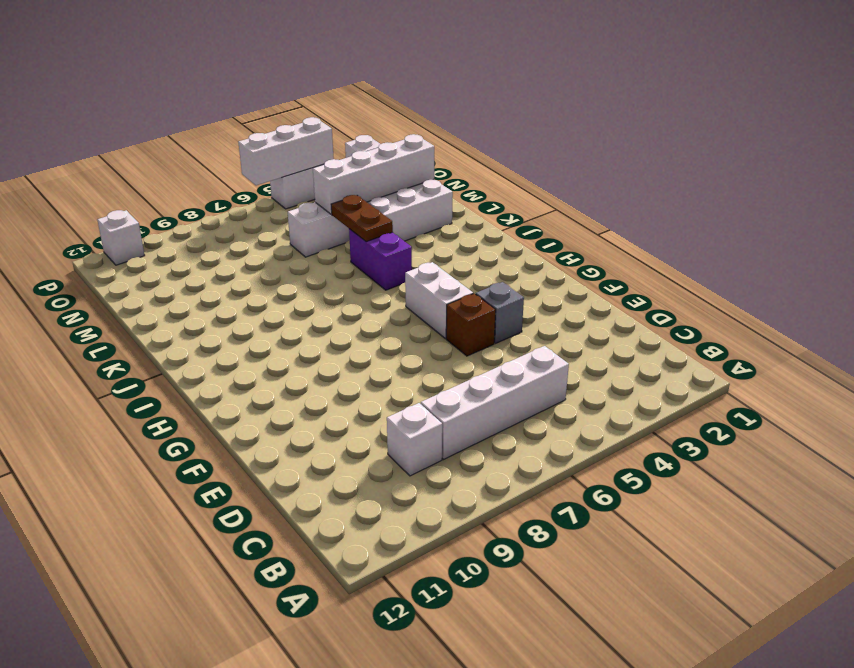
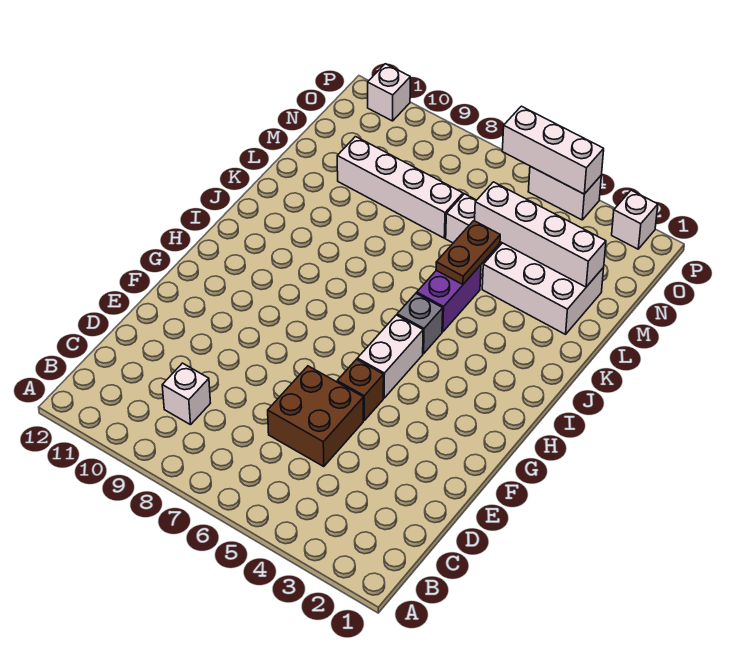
white 1x4 brick [421,346,569,460] -> white 1x4 brick moved to [337,137,463,238]
none -> brown 2x2 brick [268,366,363,467]
grey 1x1 brick [476,282,524,344] -> grey 1x1 brick moved to [397,293,443,354]

